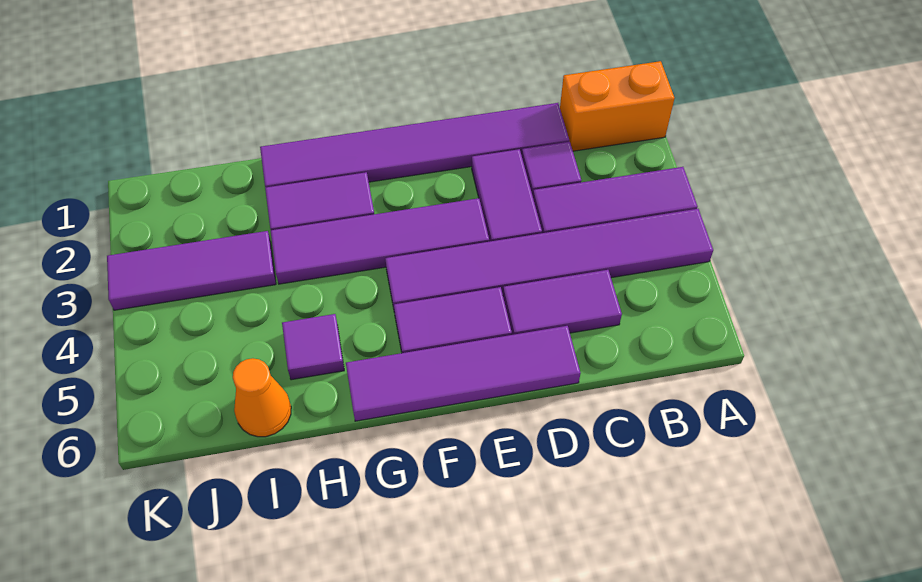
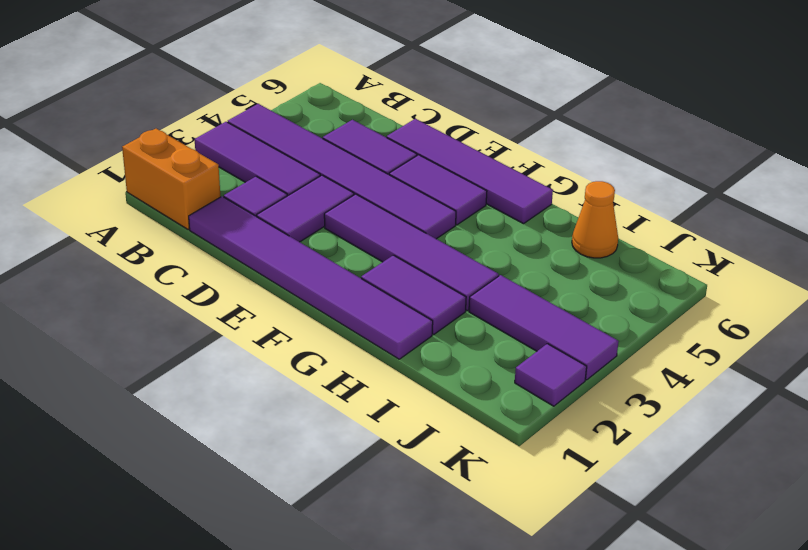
purple 1x1 tile [282,314,344,380] -> purple 1x1 tile moved to [515,344,587,406]

